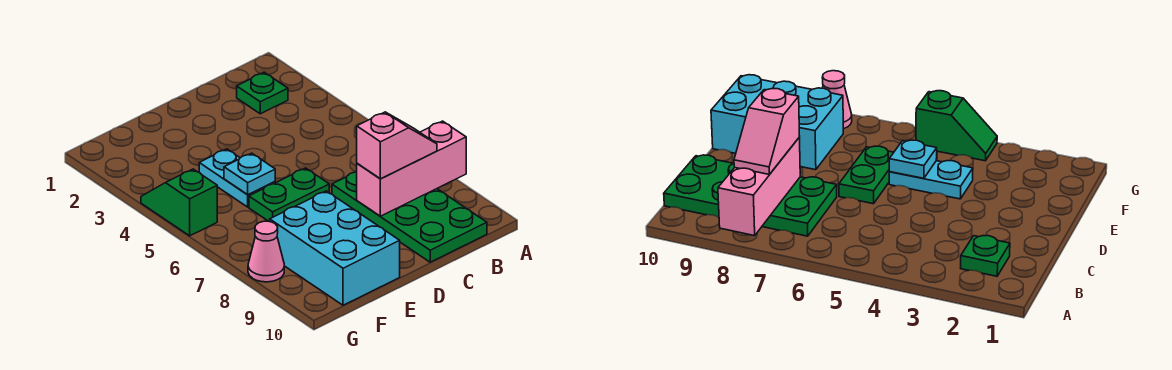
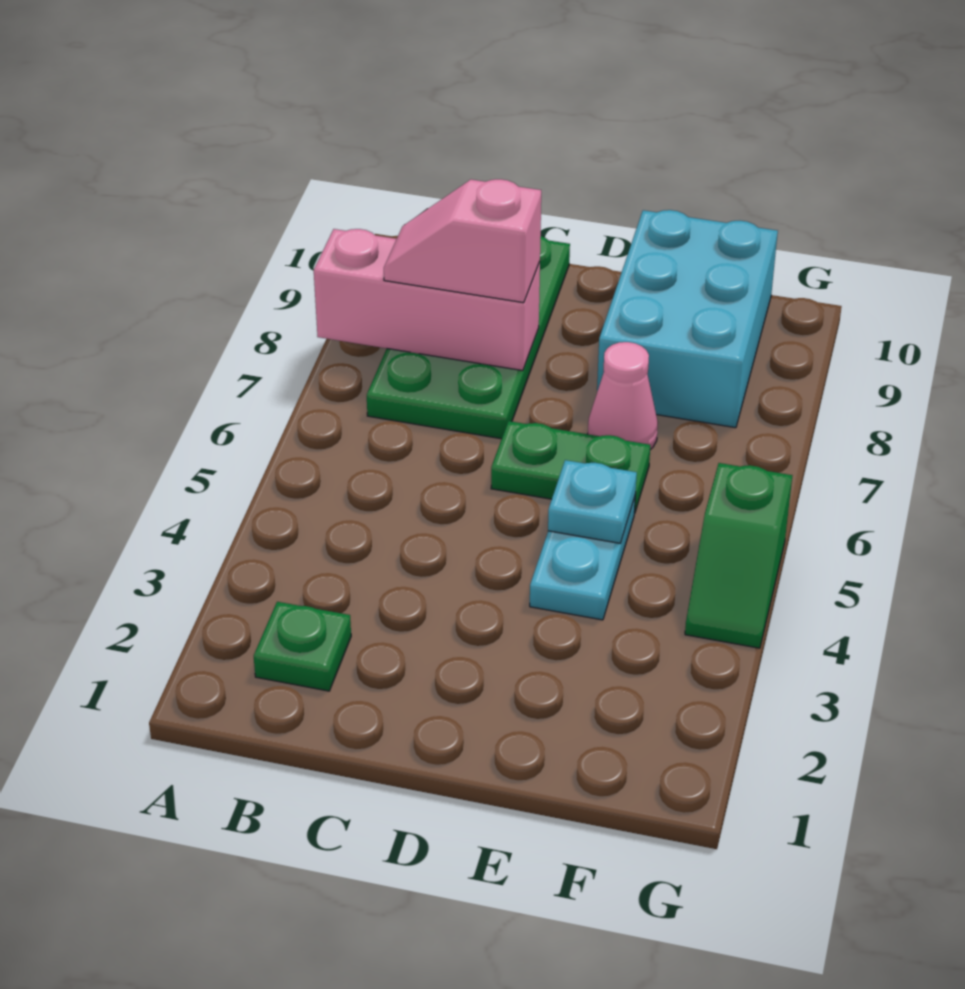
pink 1x1 cone [248,221,284,282] -> pink 1x1 cone moved to [588,342,658,450]

